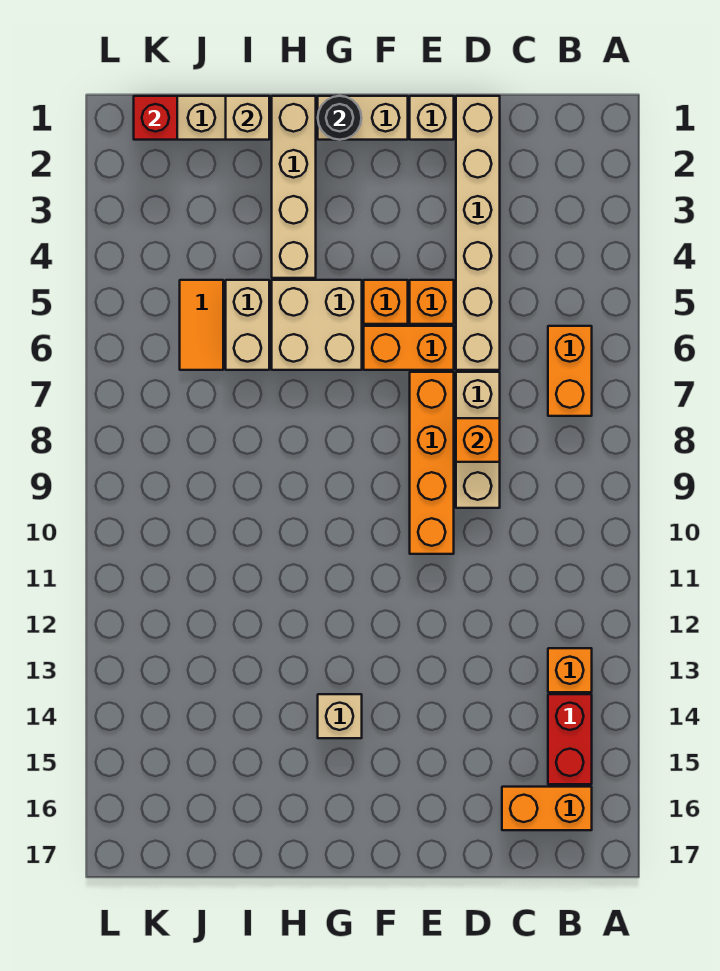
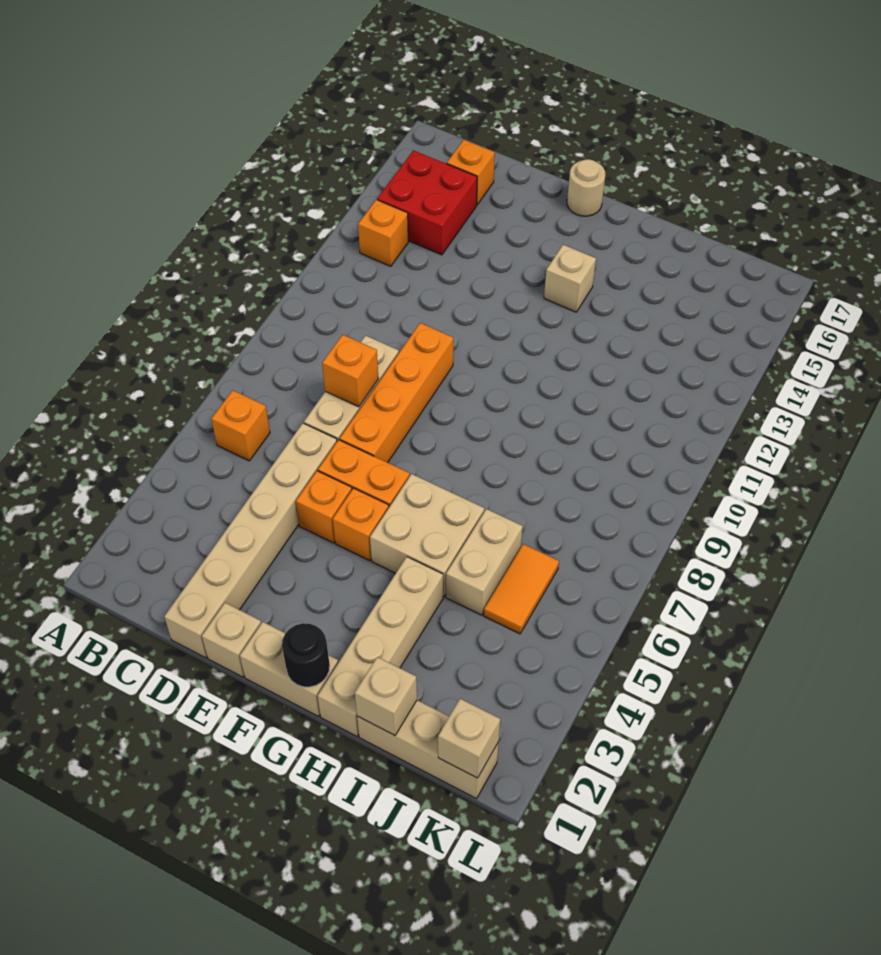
orange 1x2 brick [548,326,592,416] -> orange 1x1 brick [211,390,270,461]
red 1x2 brick [548,694,592,784] -> red 2x2 brick [377,150,477,255]
orange 1x2 brick [502,787,592,830] -> orange 1x1 brick [447,140,495,205]
none -> tan 1x1 round brick [567,159,605,216]
red 1x1 brick [134,96,177,140] -> tan 1x1 brick [438,699,500,778]

